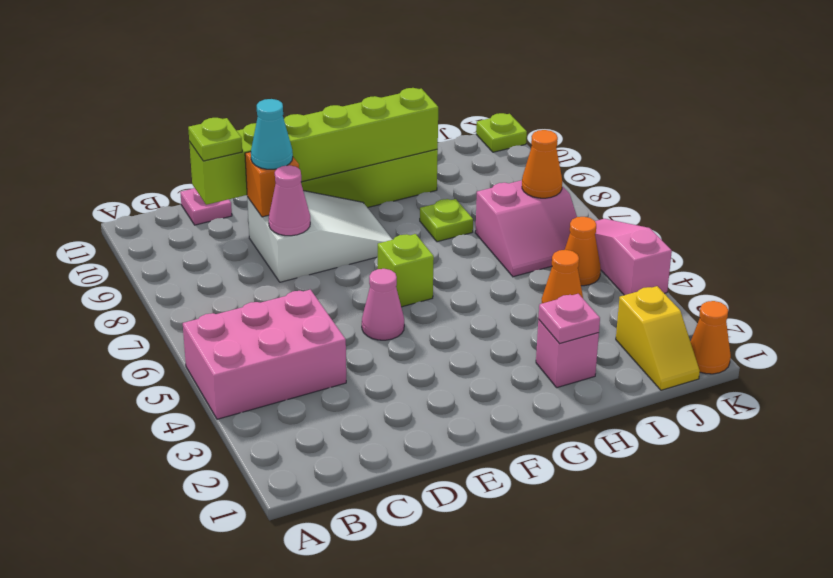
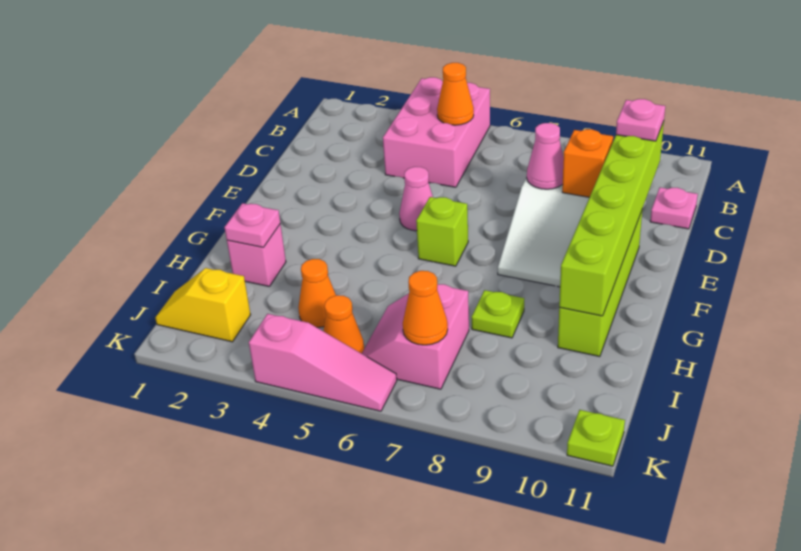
lime 1x1 plate [188,118,242,161] -> pink 1x1 plate [616,99,665,141]
cyan 1x1 cone [251,99,293,169] -> none
orange 1x1 cone [690,301,731,374] -> orange 1x1 cone moved to [437,63,474,125]

